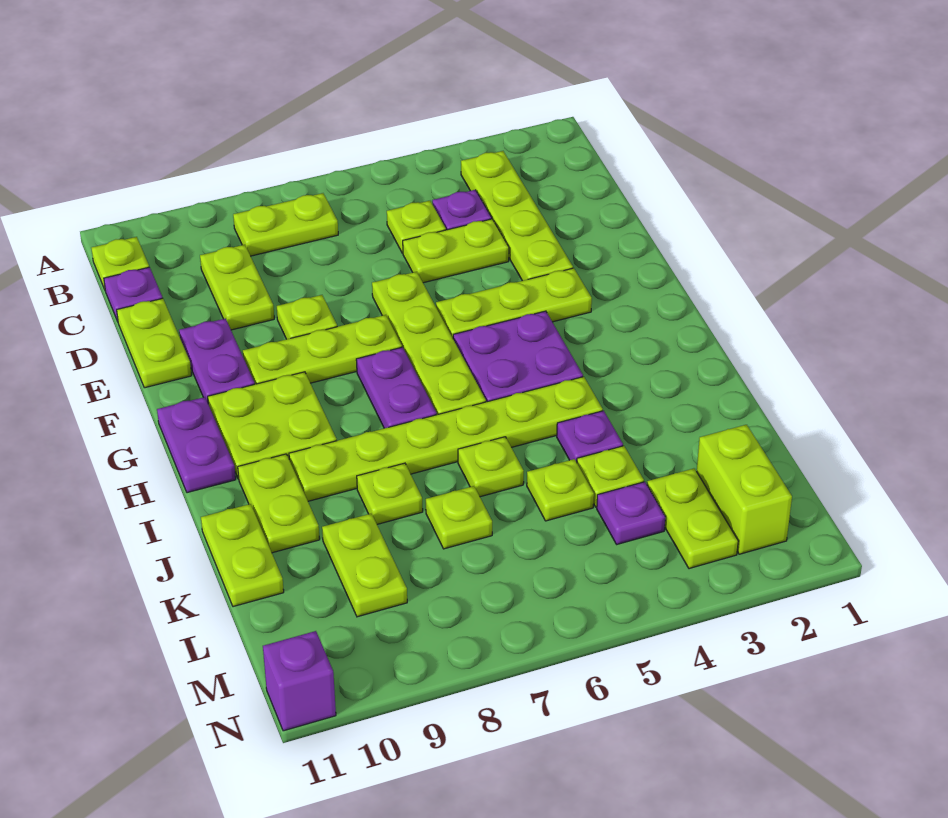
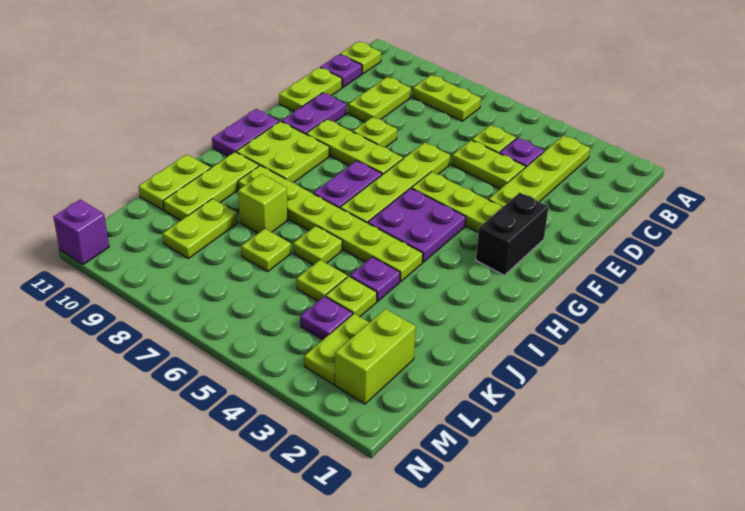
none -> black 1x2 brick [476,193,549,275]
lime 1x2 plate [238,454,320,553] -> lime 1x3 plate [163,152,259,221]
lime 1x1 plate [357,463,423,524] -> lime 1x1 brick [238,174,288,233]

